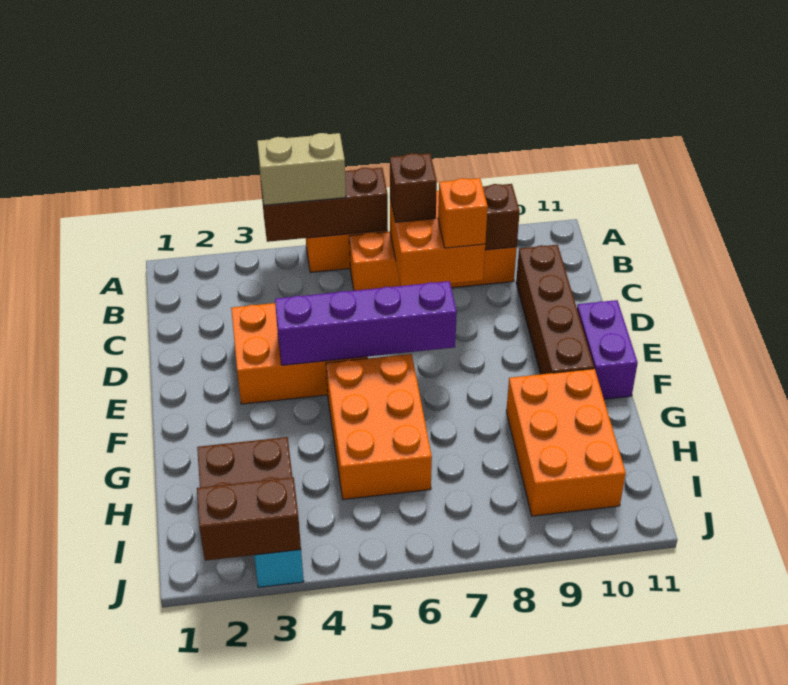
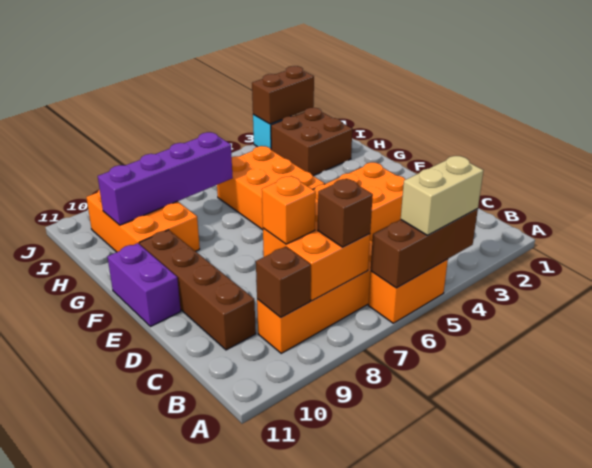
purple 1x4 brick [275,281,457,365] -> purple 1x4 brick moved to [98,132,233,225]

